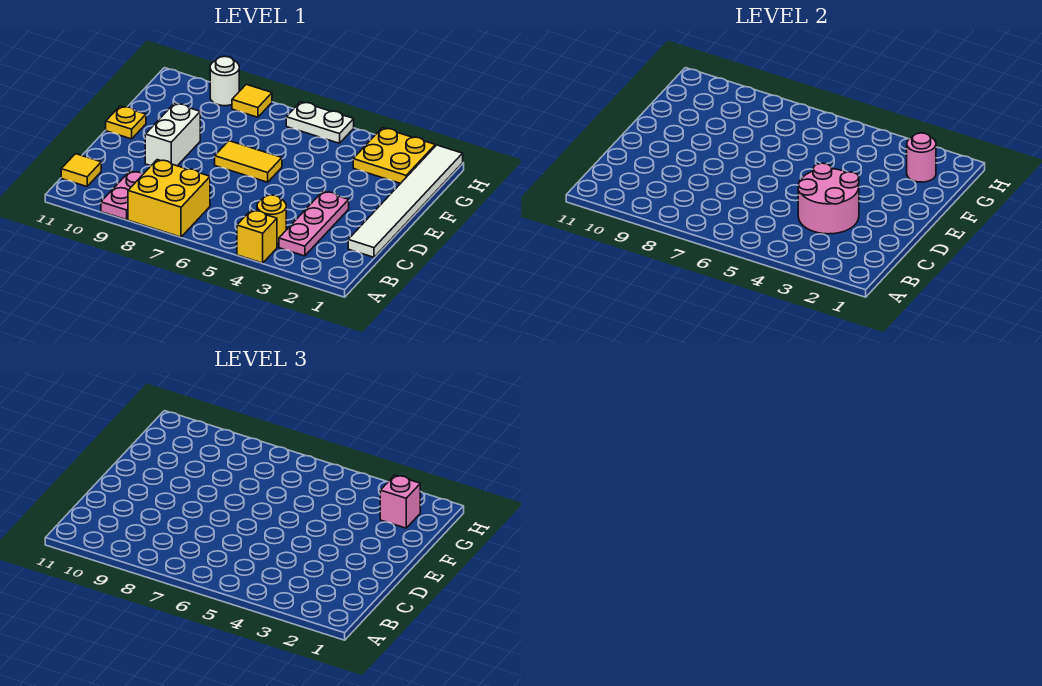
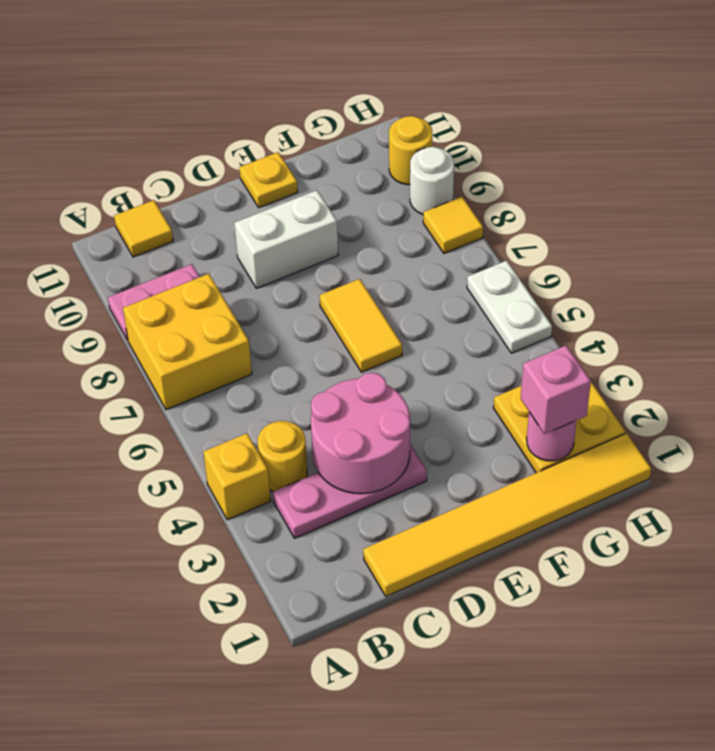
white 1x6 tile [348,145,463,257] -> yellow 1x6 tile [363,433,651,596]
none -> yellow 1x1 round brick [389,116,432,185]

